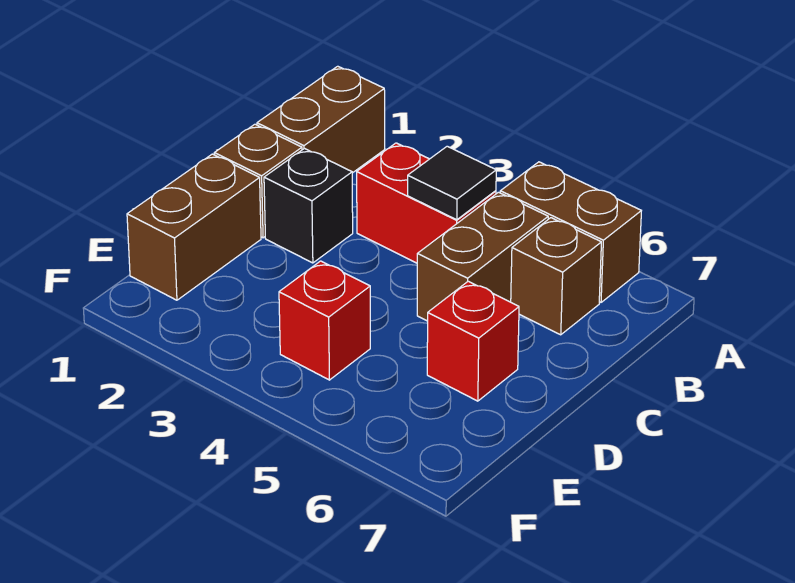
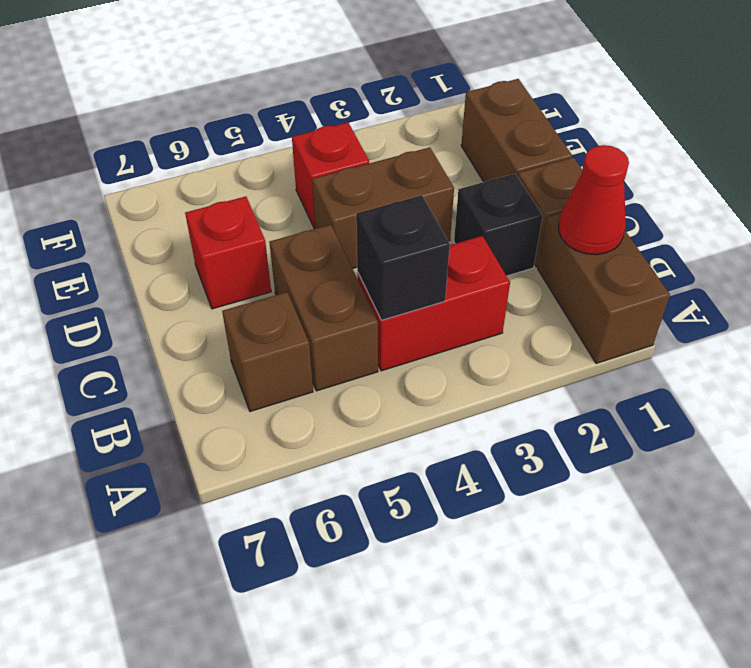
brown 1x2 brick [500,162,641,302] -> brown 1x2 brick moved to [312,147,454,269]
none -> red 1x1 cone [559,145,629,255]
black 1x1 tile [408,146,496,220] -> black 1x1 brick [356,195,450,320]

